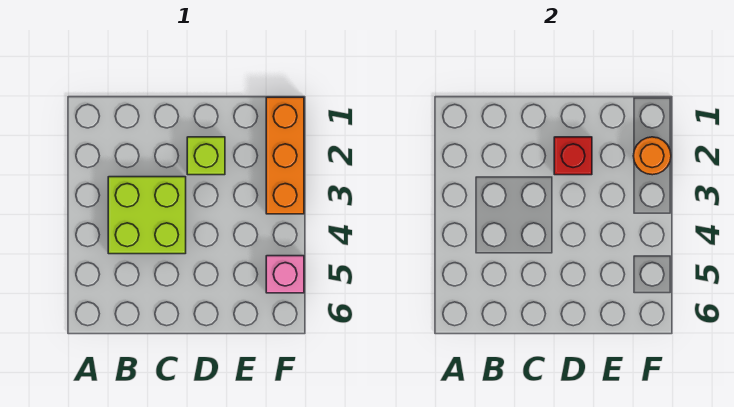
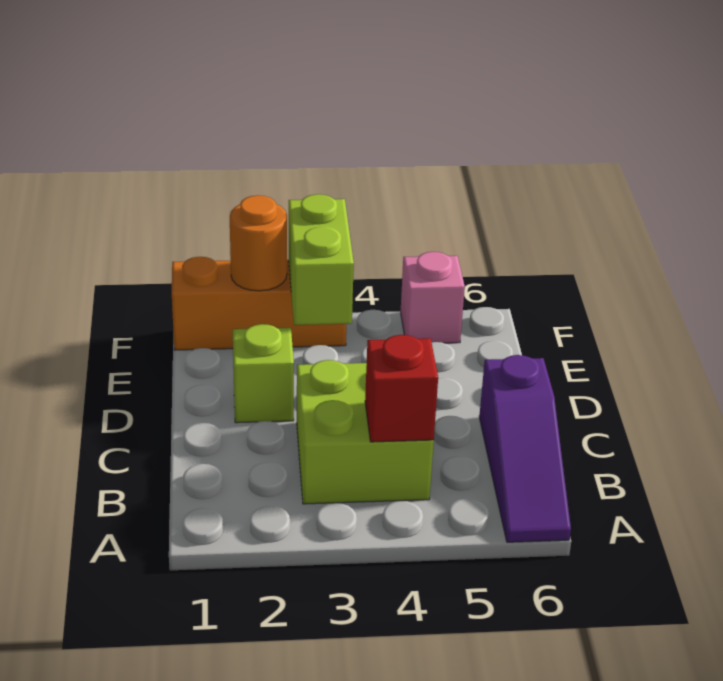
none -> purple 1x3 slope [479,355,571,542]
red 1x1 brick [554,137,592,175] -> red 1x1 brick moved to [365,335,438,442]
none -> lime 1x2 brick [289,194,354,325]

